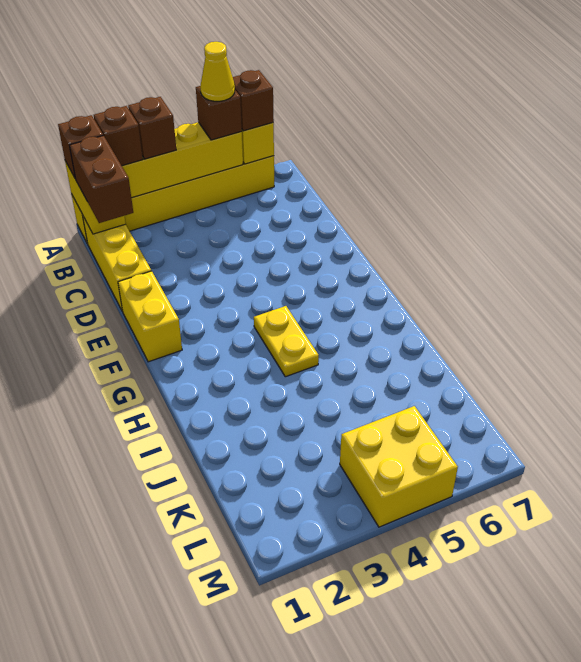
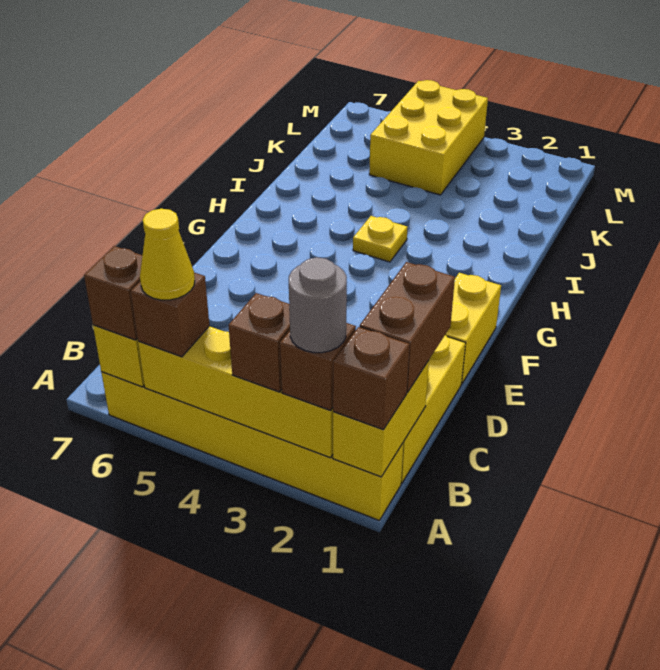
none -> grey 1x1 round brick [289,257,347,353]
yellow 1x2 plate [254,306,319,377] -> yellow 1x1 plate [353,216,408,262]
yellow 2x2 brick [340,406,458,527] -> yellow 2x3 brick [369,80,488,195]

